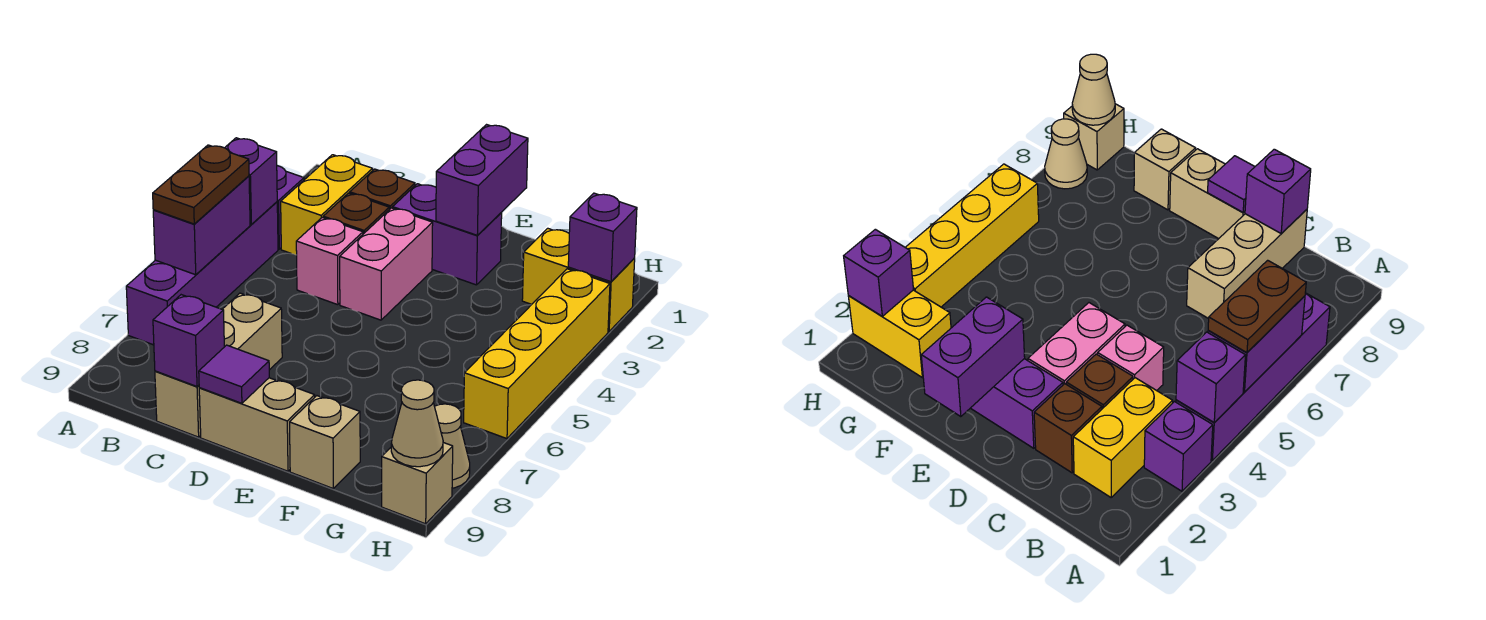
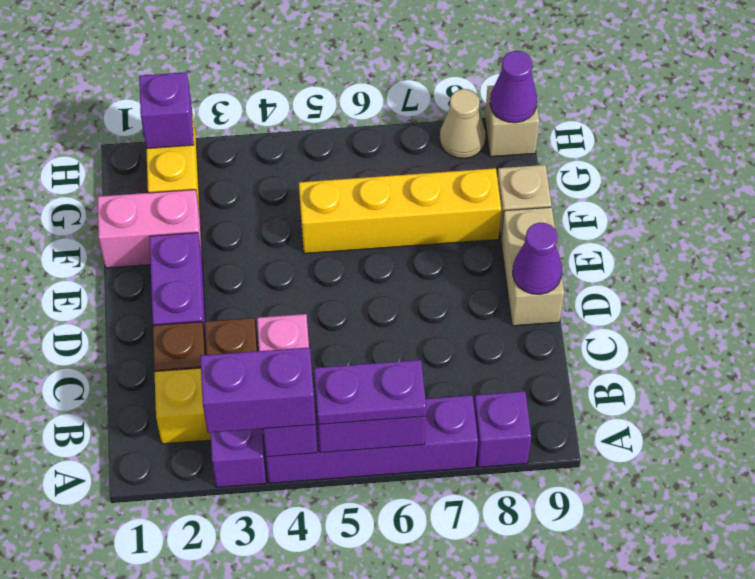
brown 1x2 plate [153,145,249,224] -> purple 1x2 plate [314,360,426,424]
tan 1x3 brick [155,293,282,437] -> none
purple 1x1 brick [153,295,224,386] -> purple 1x1 brick moved to [474,391,531,467]
pink 1x2 brick [340,208,433,320] -> pink 1x2 brick moved to [98,190,202,268]
purple 1x1 tile [199,345,269,403] -> purple 1x1 cone [513,223,562,294]
purple 1x2 brick [436,125,528,235] -> purple 1x2 brick moved to [200,347,315,433]
yellow 1x4 brick [464,269,610,439] -> yellow 1x4 brick moved to [299,168,501,254]
tan 1x1 cone [391,380,443,467] -> purple 1x1 cone [490,51,537,123]

